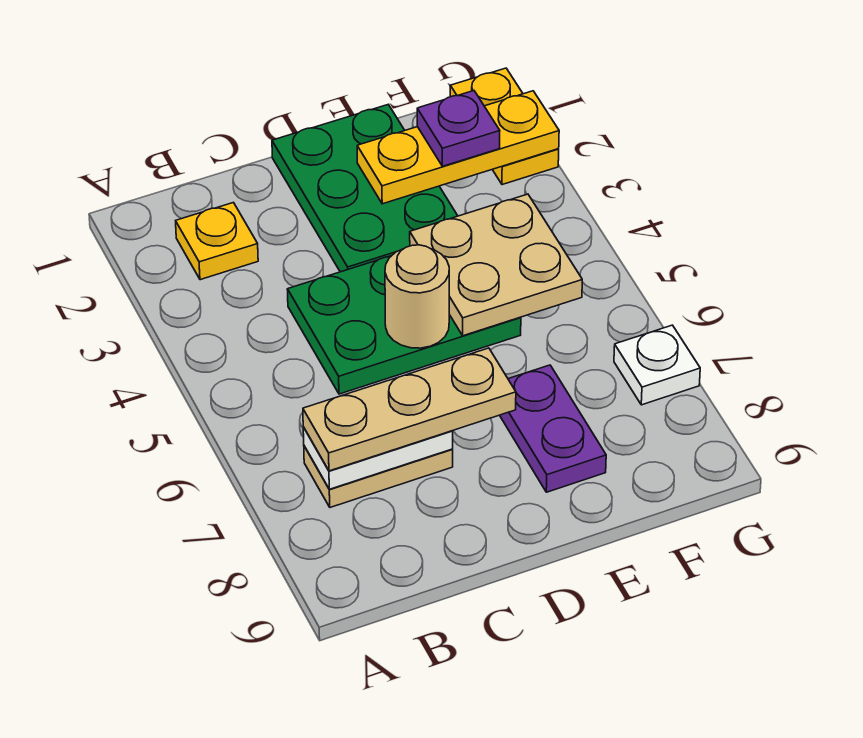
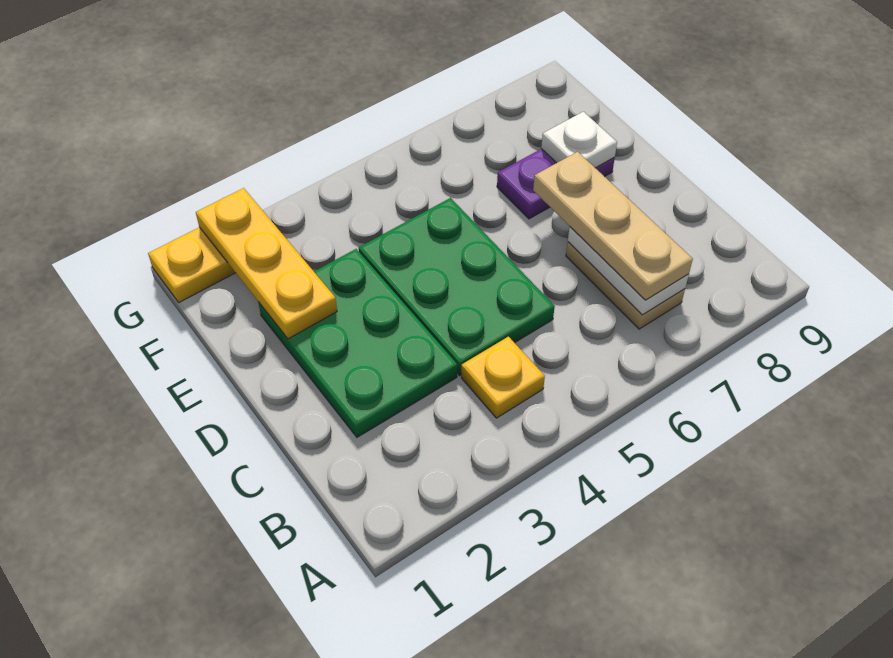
yellow 1x1 plate [176,203,258,280] -> yellow 1x1 plate moved to [461,337,545,418]
green 2x3 plate [272,105,458,272] -> green 2x3 plate turned to [258,249,457,437]
tan 1x1 round brick [385,245,449,348] -> none
tan 2x2 plate [410,194,582,336] -> none
purple 1x1 plate [417,91,500,166] -> none
white 1x1 plate [614,325,700,405] -> white 1x1 plate moved to [541,112,617,168]

